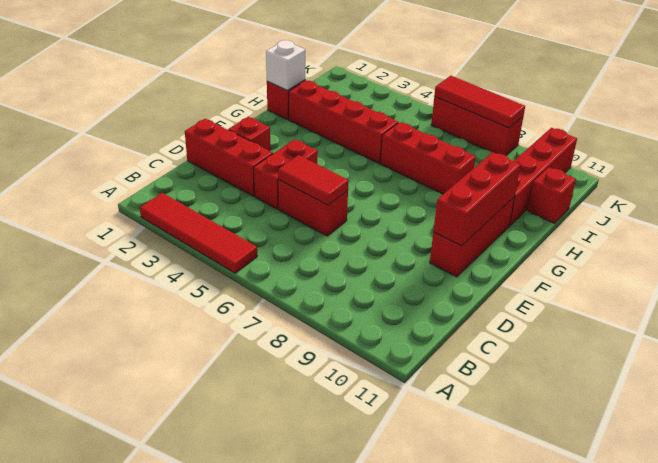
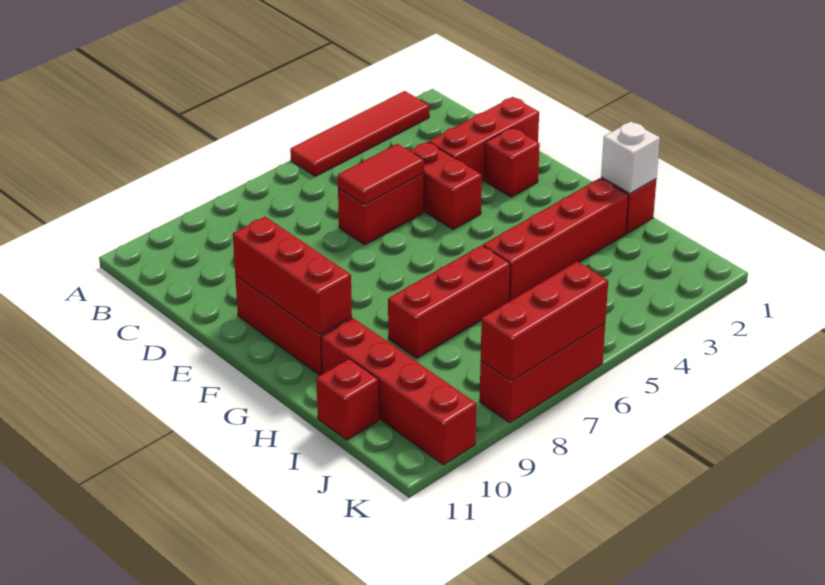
red 1x3 tile [434,76,525,128] -> red 1x3 brick [481,262,608,381]

